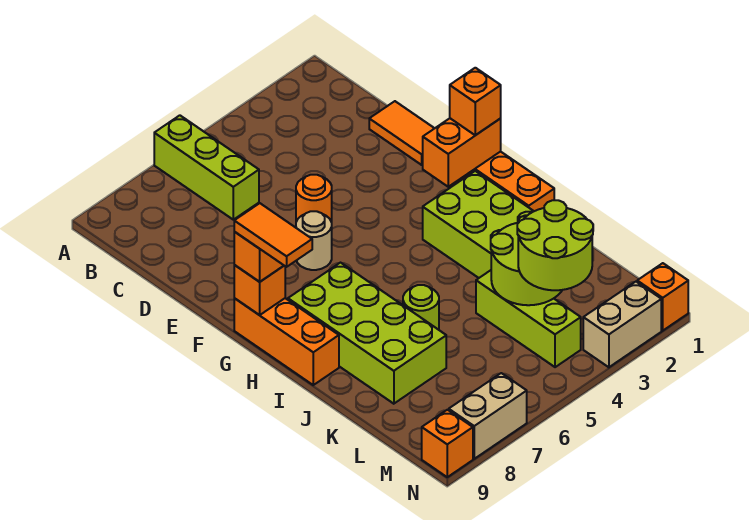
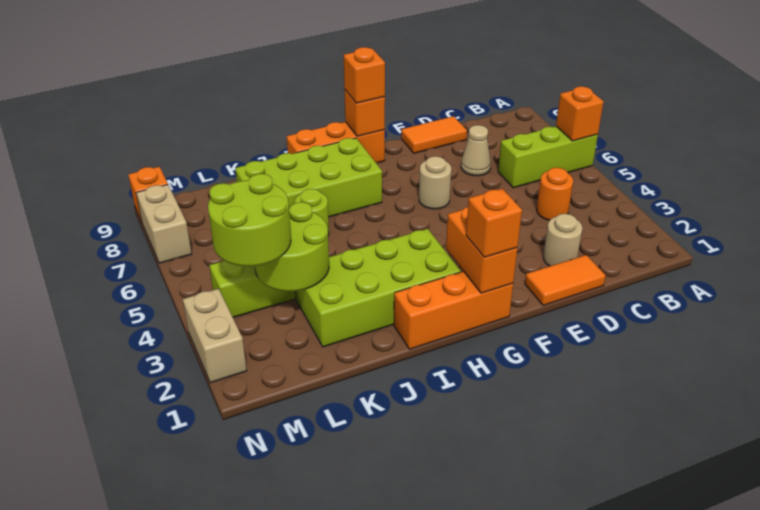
none -> tan 1x1 round brick [543,214,582,266]
none -> tan 1x1 cone [461,125,491,176]
orange 1x1 round brick [296,175,332,222] -> orange 1x1 round brick moved to [537,168,573,220]
orange 1x2 tile [234,203,312,267] -> orange 1x2 tile moved to [401,116,467,153]
orange 1x1 brick [637,263,688,331] -> orange 1x1 brick moved to [556,86,604,141]

